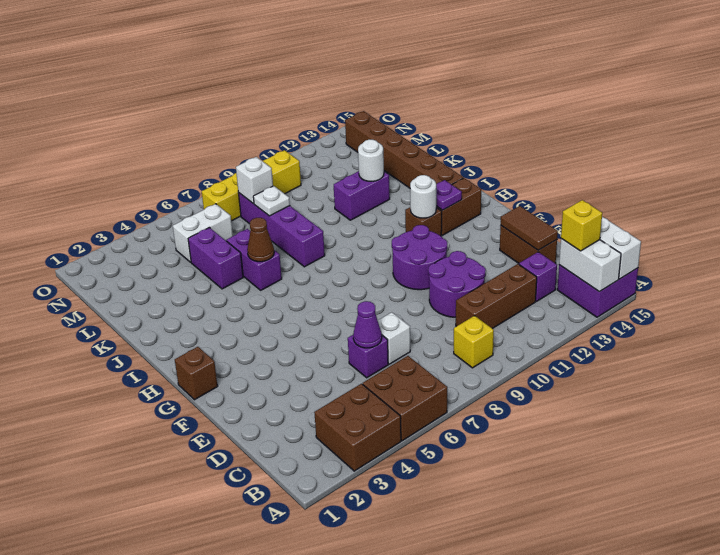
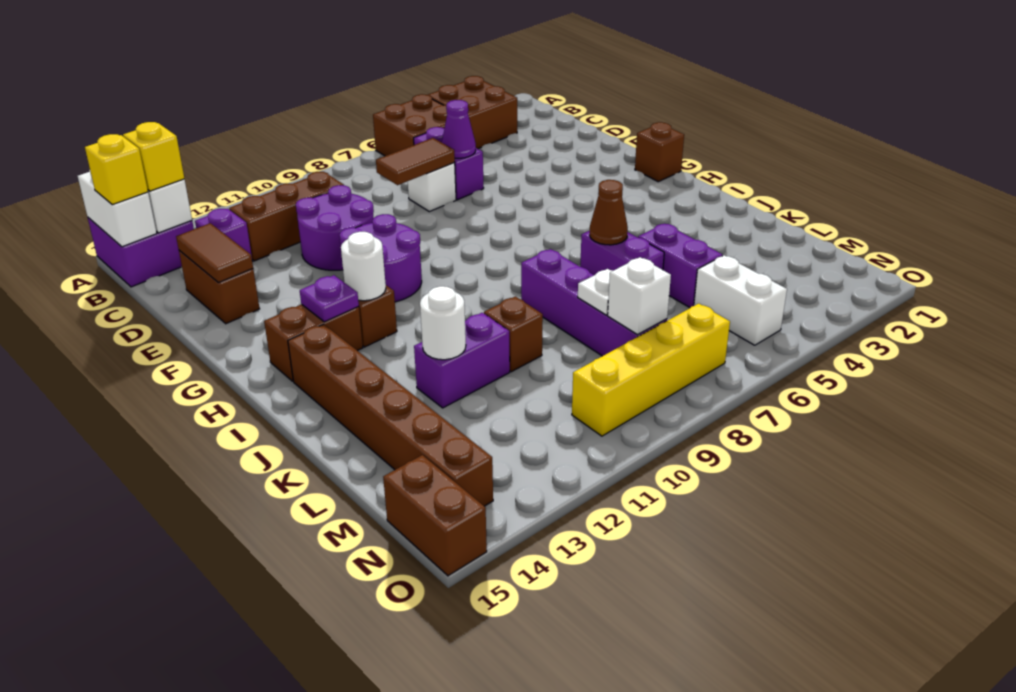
yellow 1x1 brick [454,316,494,368] -> yellow 1x1 brick moved to [85,134,148,205]
purple 1x1 brick [348,335,388,378] -> purple 1x2 brick [414,127,484,200]
none -> brown 1x2 tile [376,138,455,185]
none -> brown 1x1 brick [484,296,543,372]
white 1x2 brick [173,204,233,262] -> white 1x2 brick turned to [694,255,787,345]
none -> brown 1x2 brick [383,455,487,576]

